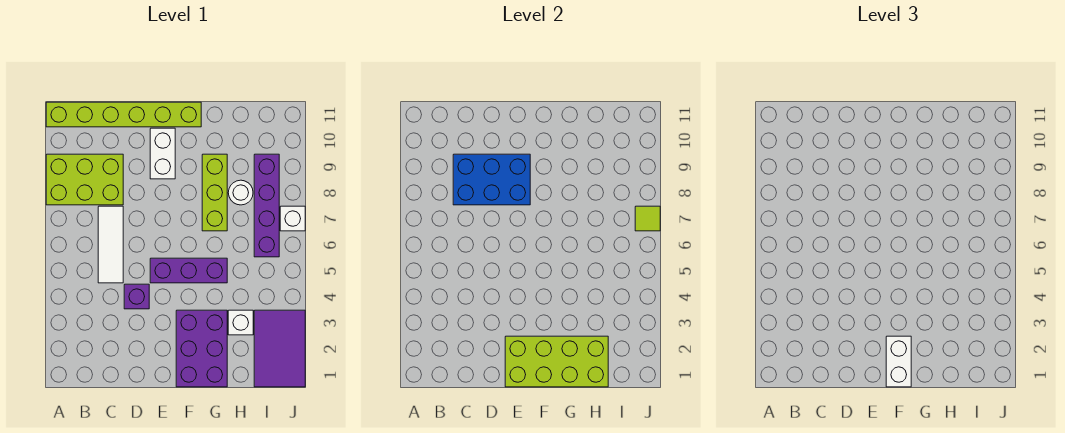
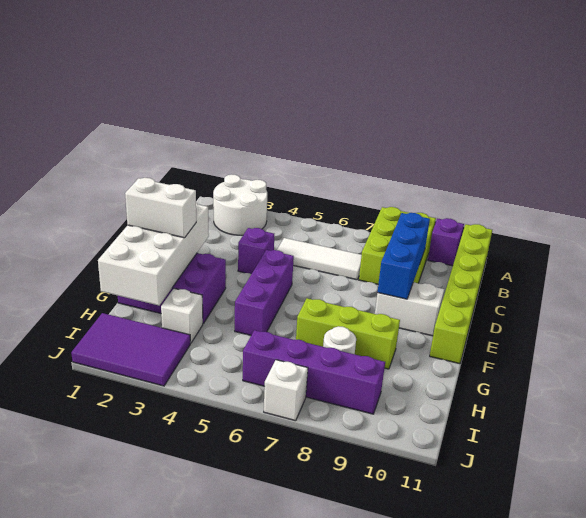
none -> white 2x2 round brick [213,175,267,235]
none -> purple 1x1 brick [428,218,464,266]
blue 2x3 brick [453,154,530,205] -> blue 1x3 brick [377,213,430,299]
lime 2x4 brick [505,336,608,387] -> white 2x4 brick [98,203,209,305]
lime 1x1 tile [635,206,660,231] -> none

